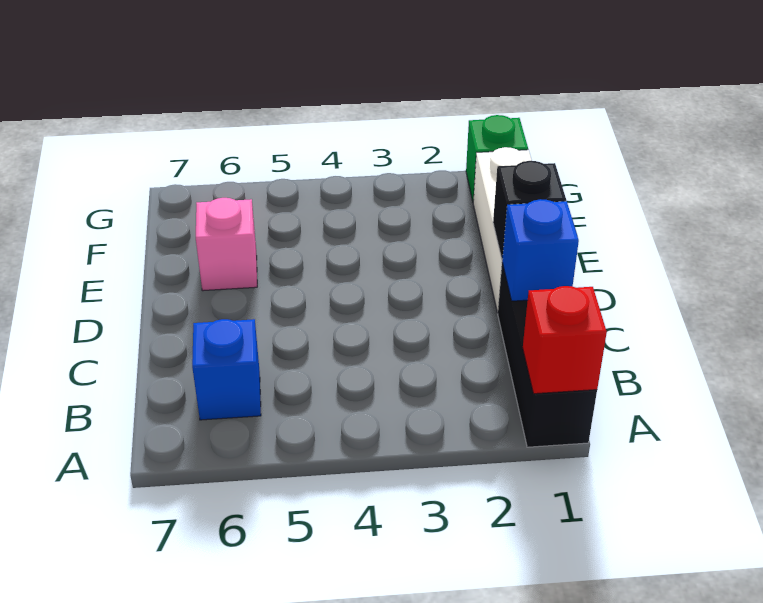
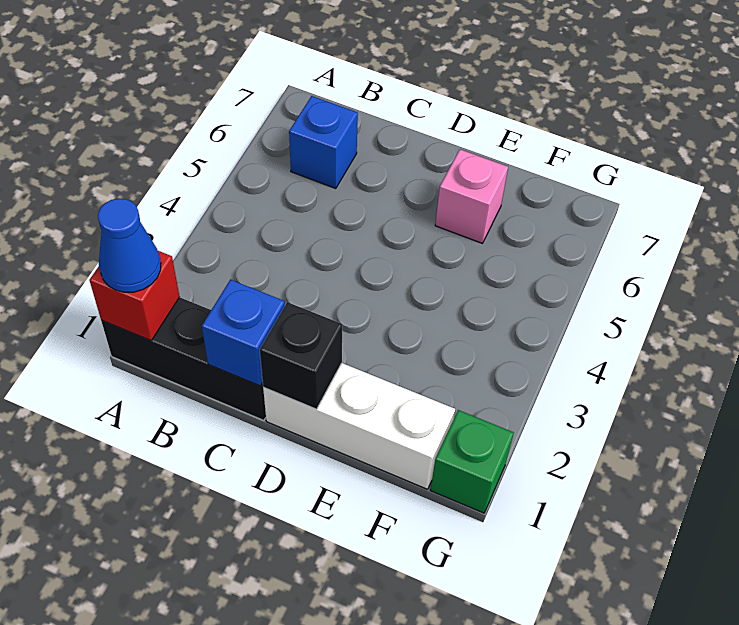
none -> blue 1x1 cone [98,198,161,292]

